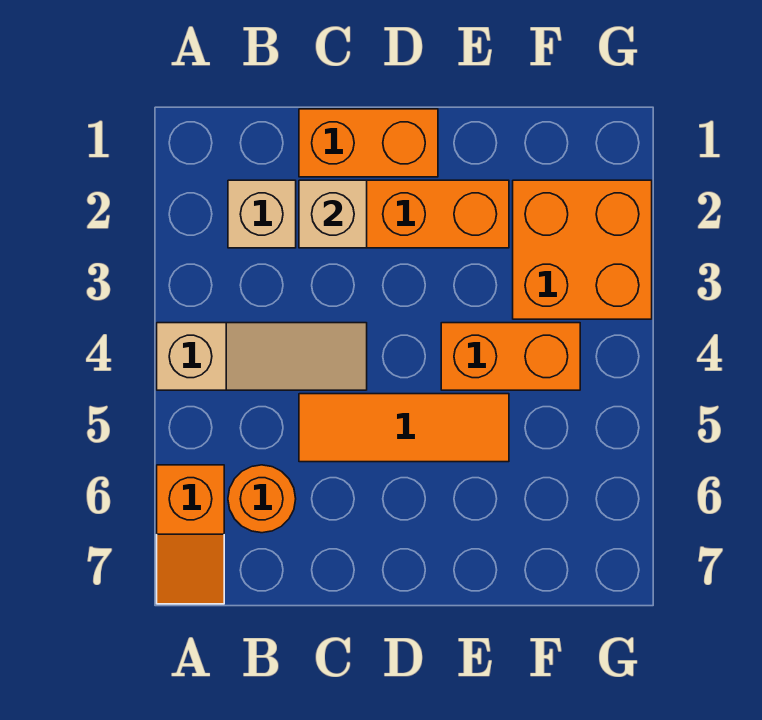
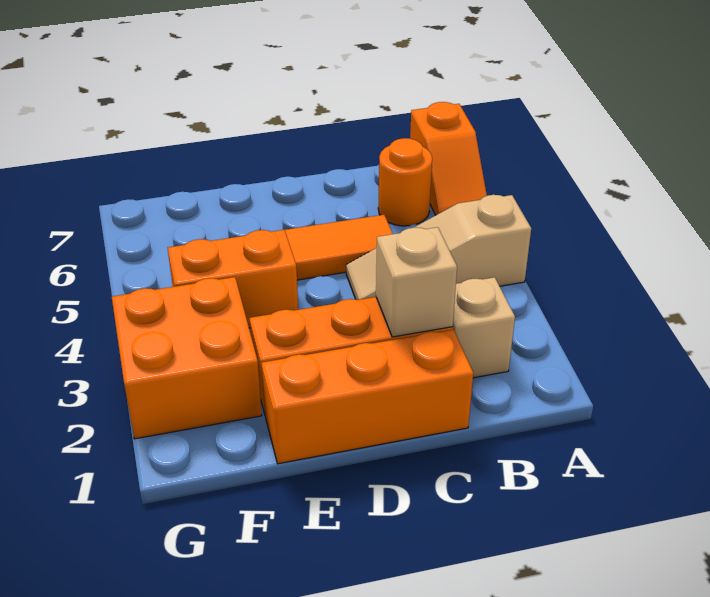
orange 1x2 slope [157,465,224,604] -> orange 1x2 slope turned to [410,102,487,215]
orange 1x2 brick [299,109,438,177] -> orange 1x3 brick [262,329,473,464]

